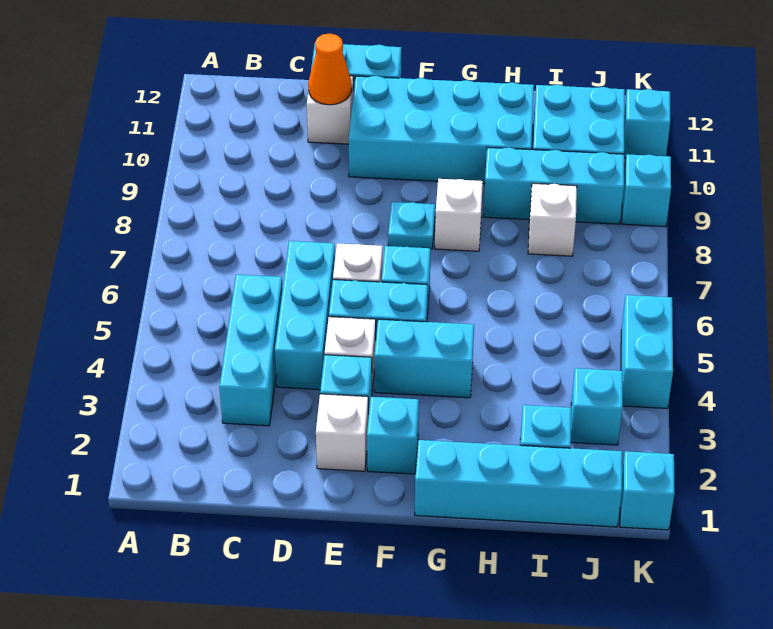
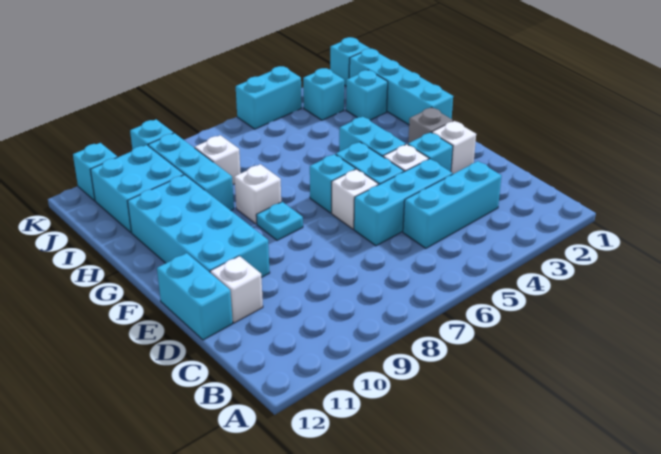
orange 1x1 cone [308,34,352,105] -> none
cyan 1x1 brick [367,397,419,474] -> grey 1x1 brick [408,107,453,143]

